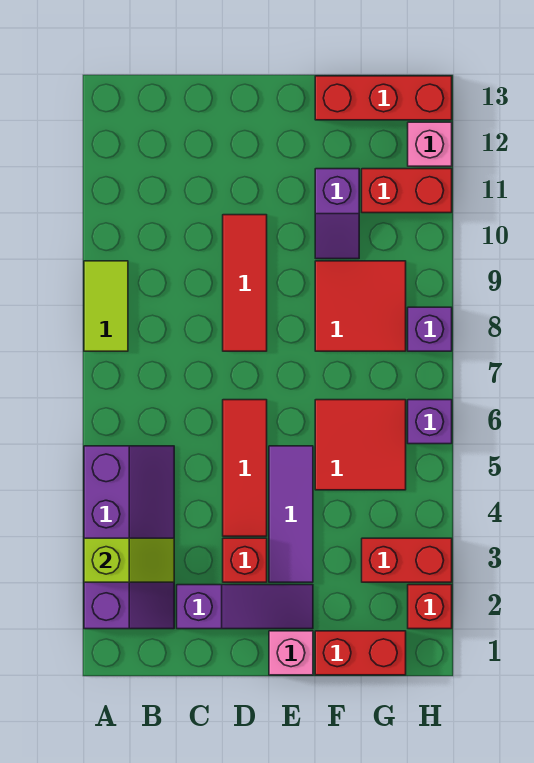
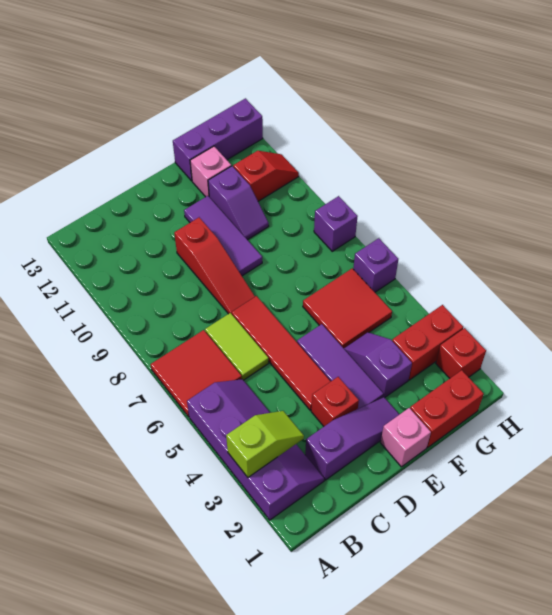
lime 1x2 tile [84,261,128,351] -> lime 1x2 tile moved to [205,313,269,380]
red 1x3 tile [223,400,267,536] -> red 1x4 tile [232,296,331,410]
red 1x3 tile [223,215,267,351] -> red 1x3 slope [174,217,255,314]
none -> purple 1x3 tile [184,196,262,276]
none -> purple 1x2 slope [344,332,412,397]
red 2x2 tile [315,261,406,351] -> red 2x2 tile moved to [151,330,242,417]
red 1x3 brick [315,76,452,120] -> purple 1x3 brick [173,98,263,181]
red 1x2 brick [362,169,452,213] -> red 1x2 slope [233,151,299,201]
pink 1x1 brick [408,122,452,166] -> pink 1x1 brick moved to [190,146,231,197]

